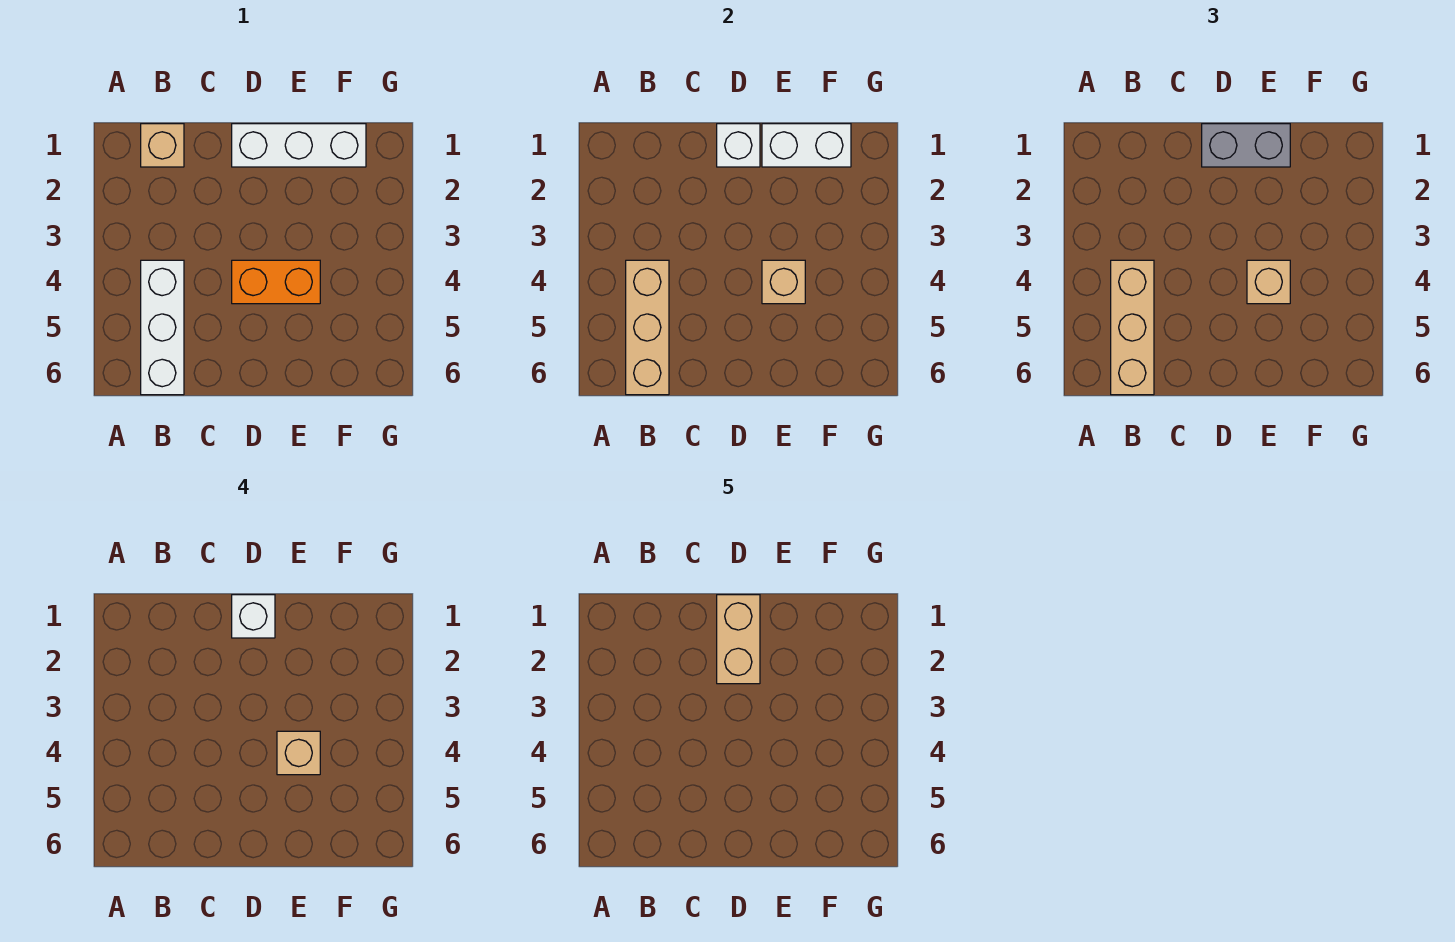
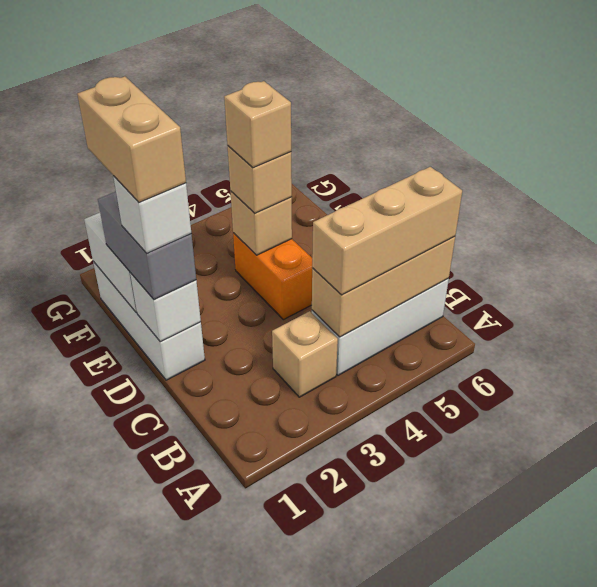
tan 1x1 brick [141,124,184,167] -> tan 1x1 brick moved to [272,311,338,397]
tan 1x2 brick [717,595,760,684] -> tan 1x2 brick turned to [77,76,186,202]

